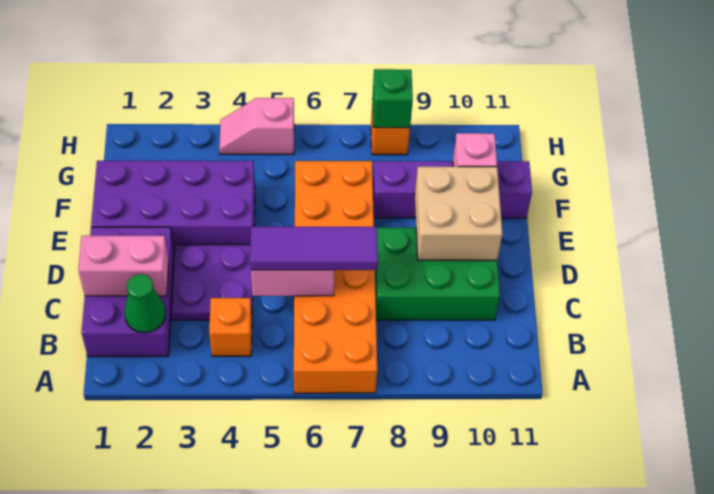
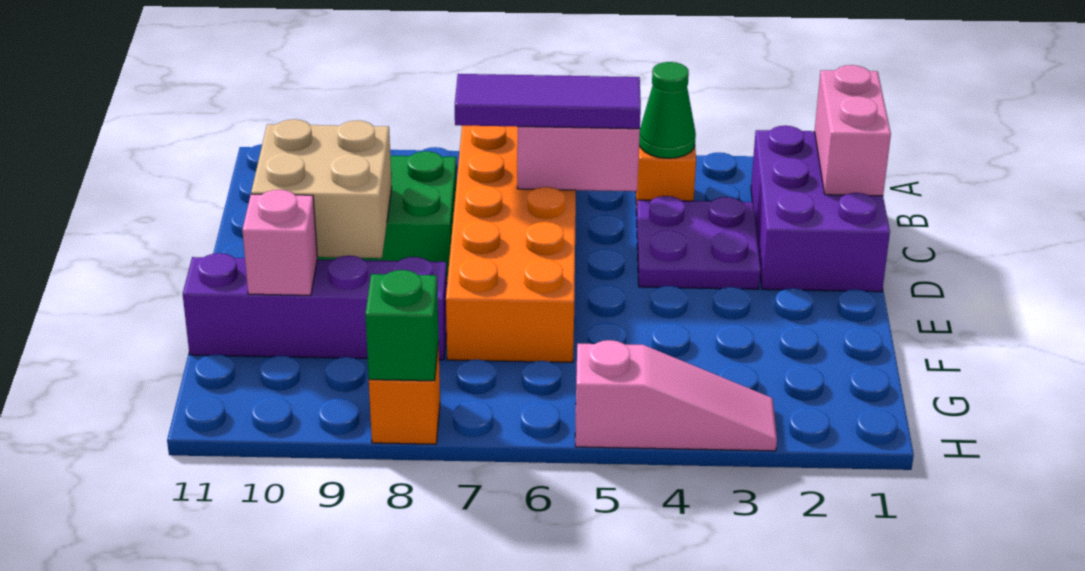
green 1x1 cone [125,274,166,333] -> green 1x1 cone moved to [639,62,696,158]
pink 1x2 brick [78,236,169,296] -> pink 1x2 brick turned to [815,65,891,196]
purple 2x4 brick [91,161,255,251] -> none
pink 1x2 slope [219,98,294,154] -> pink 1x3 slope [575,340,777,451]

